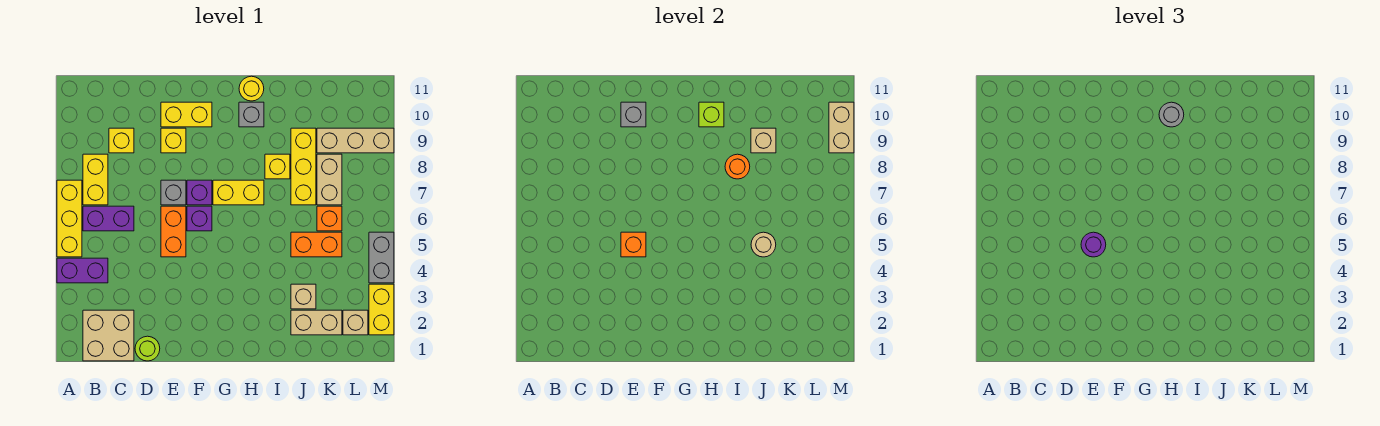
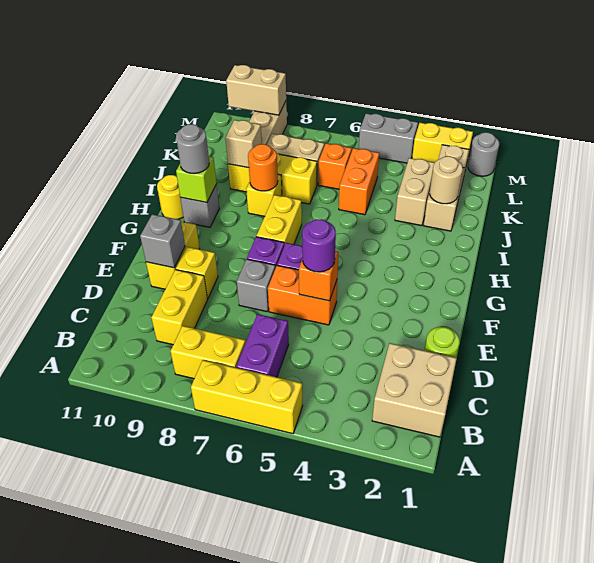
purple 1x2 brick [57,258,108,283] -> none
yellow 1x1 brick [109,128,134,153] -> yellow 1x2 brick [151,270,207,345]
tan 1x1 brick [291,284,316,309] -> tan 1x2 brick [395,158,435,226]
tan 1x1 round brick [751,232,776,257] -> tan 1x1 round brick moved to [430,156,463,204]
none -> grey 1x1 round brick [468,132,499,176]

